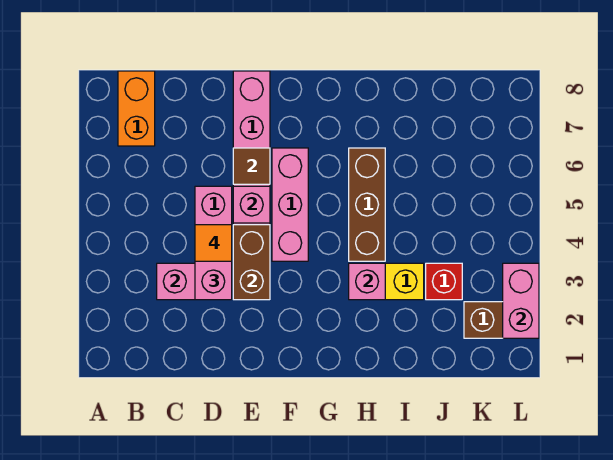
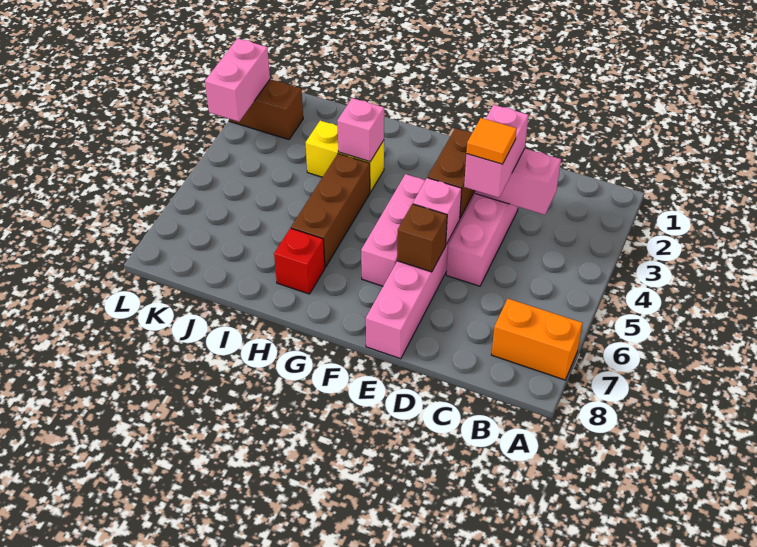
orange 1x2 brick [118,71,155,146] -> orange 1x2 brick turned to [491,299,583,380]
brown 1x1 tile [233,148,270,184] -> brown 1x1 brick [397,204,447,272]
red 1x1 brick [426,263,462,300] -> red 1x1 brick moved to [274,228,325,294]

